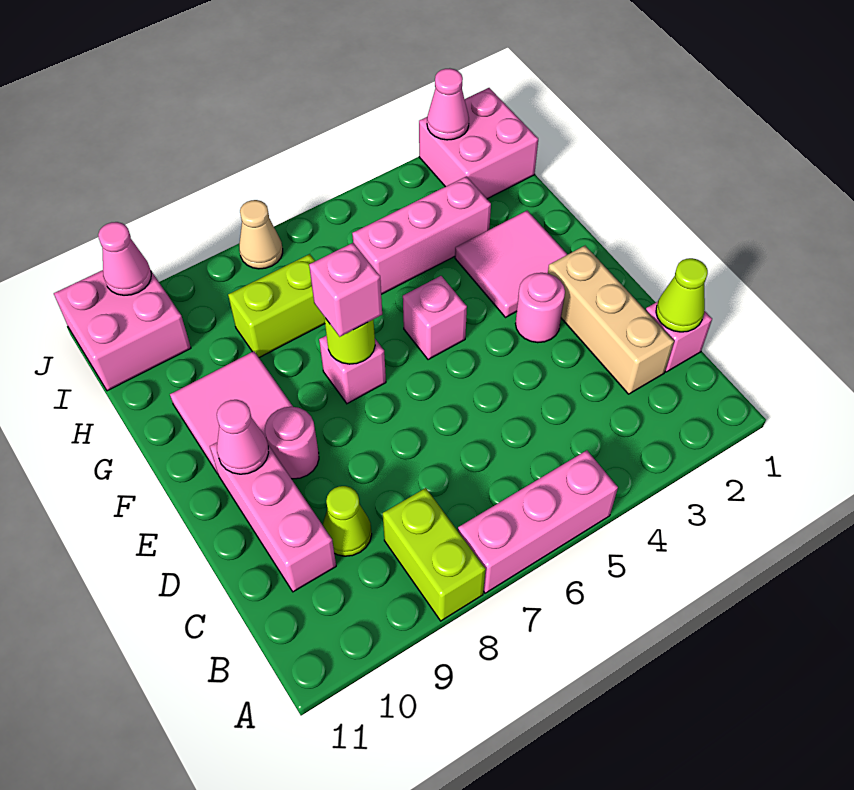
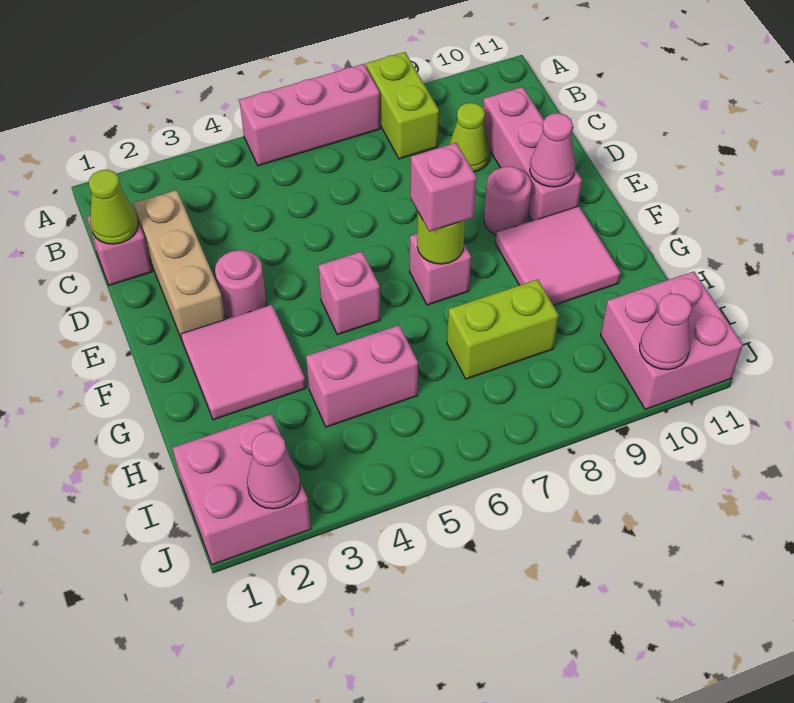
pink 1x3 brick [352,176,491,294] -> pink 1x2 brick [306,325,418,427]
tan 1x1 cone [239,200,283,269] -> none

